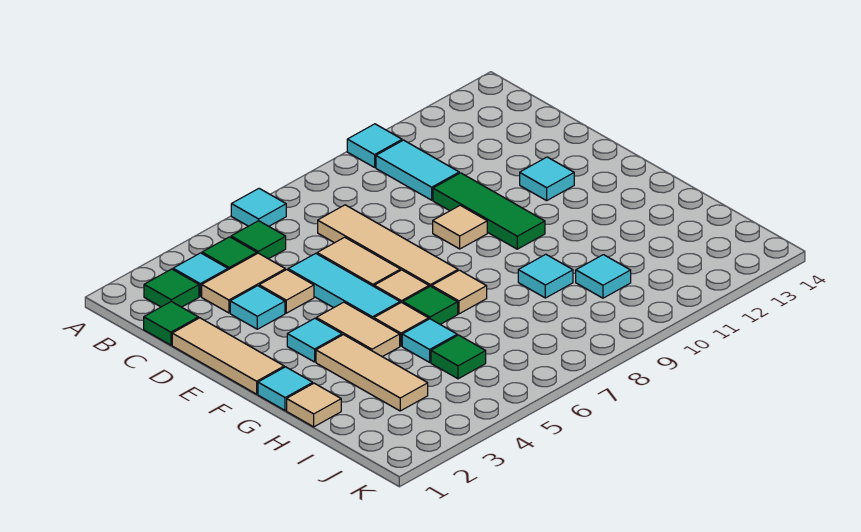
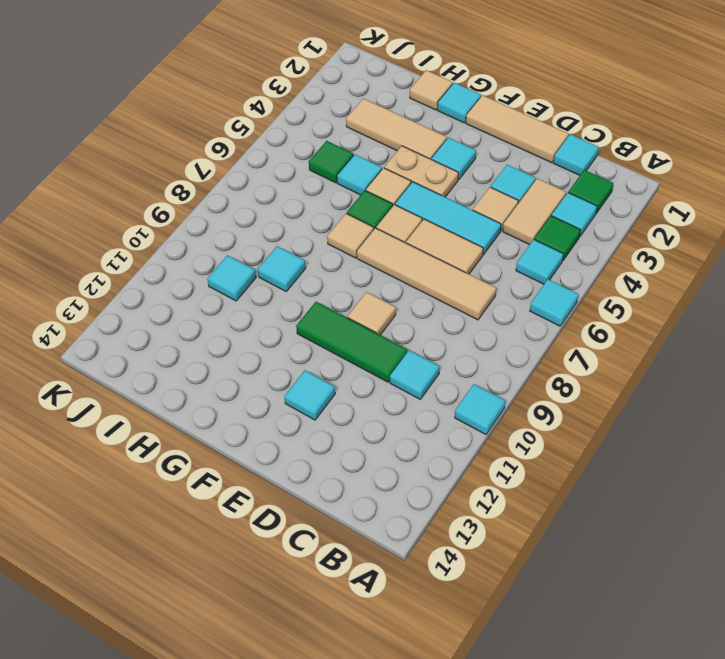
green 1x1 tile [231,221,286,259] -> cyan 1x1 tile [516,240,563,284]
cyan 1x2 tile [376,140,459,200] -> cyan 1x1 tile [390,350,439,399]
green 1x1 tile [144,302,199,345] -> cyan 1x1 tile [554,134,599,175]
tan 1x2 tile [316,302,400,357] -> tan 1x2 plate [384,146,458,197]

